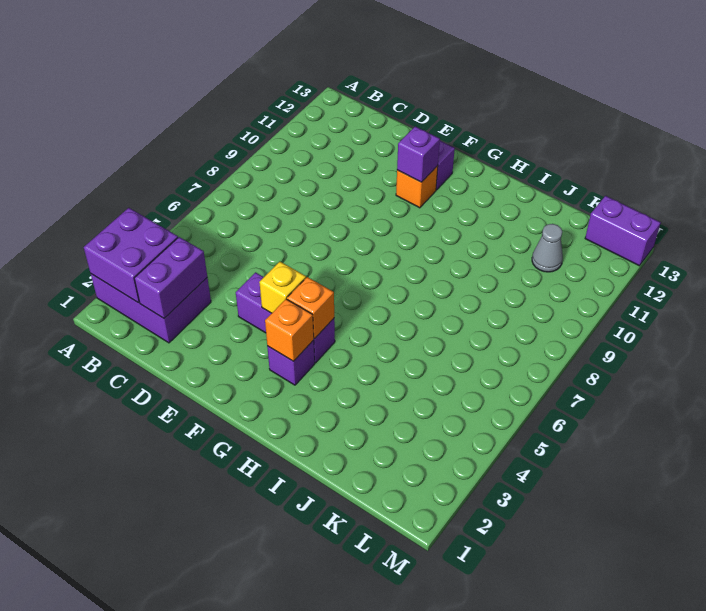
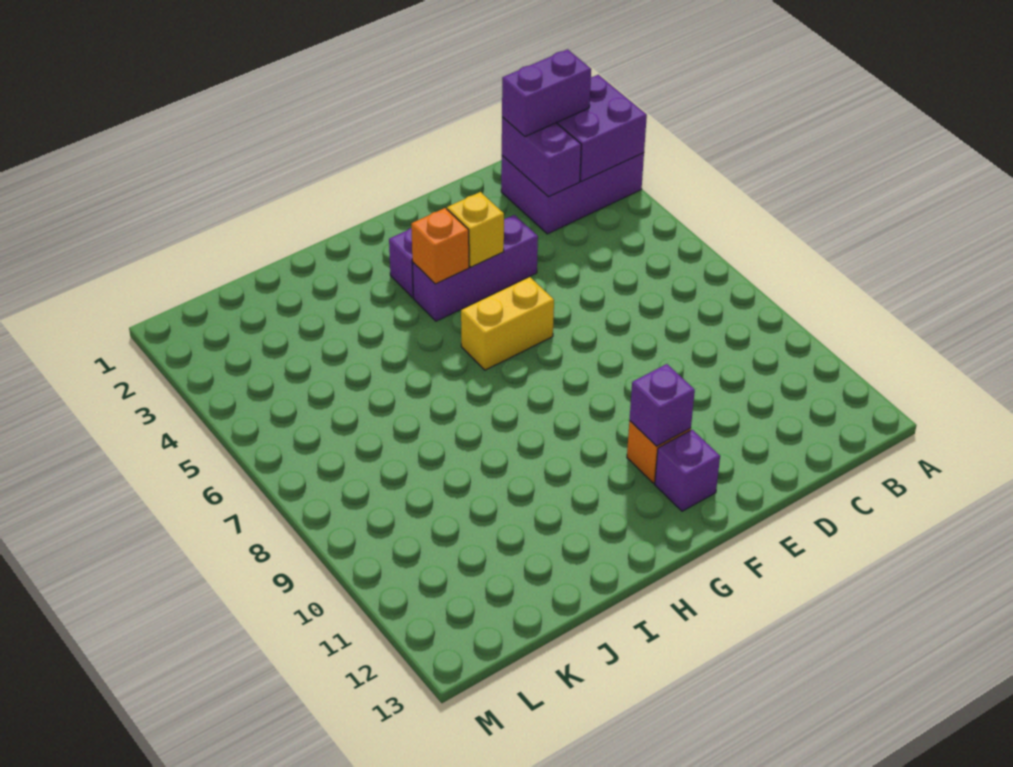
none -> yellow 1x2 brick [461,277,554,370]
orange 1x1 brick [265,299,314,361] -> none
grey 1x1 cone [532,224,563,272] -> none
purple 1x2 brick [585,196,661,266] -> purple 1x2 brick moved to [502,49,591,136]

